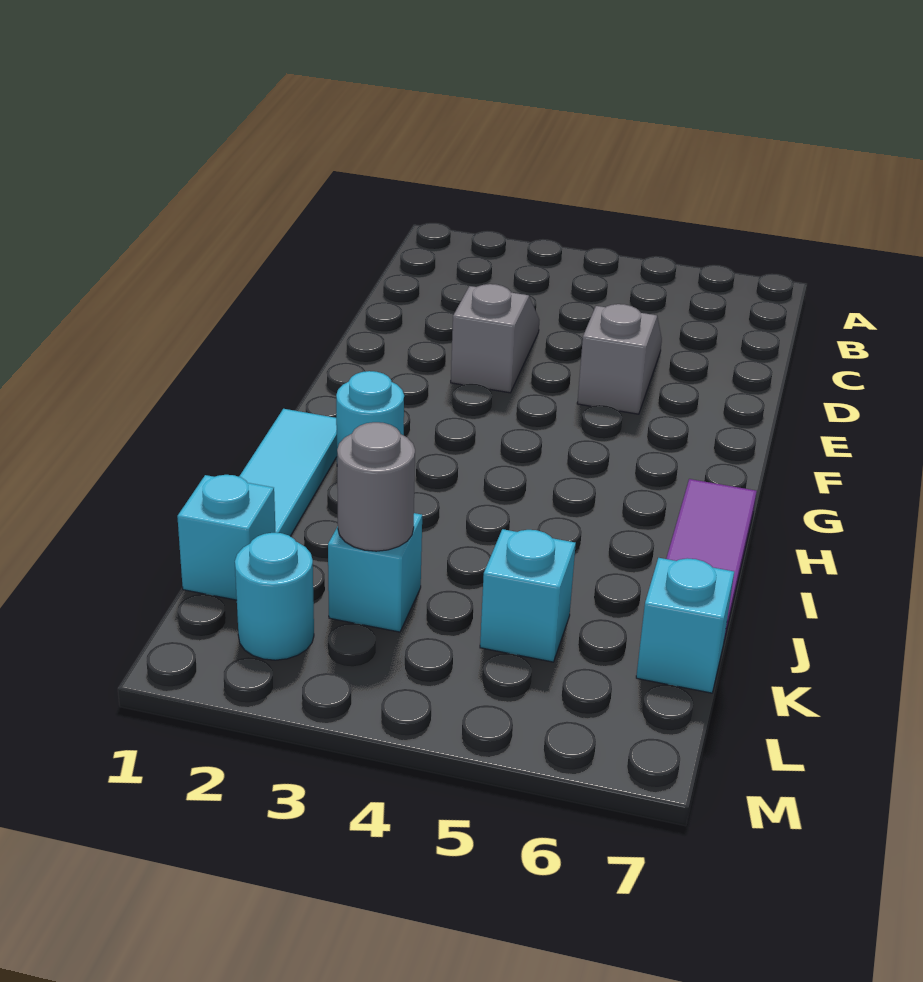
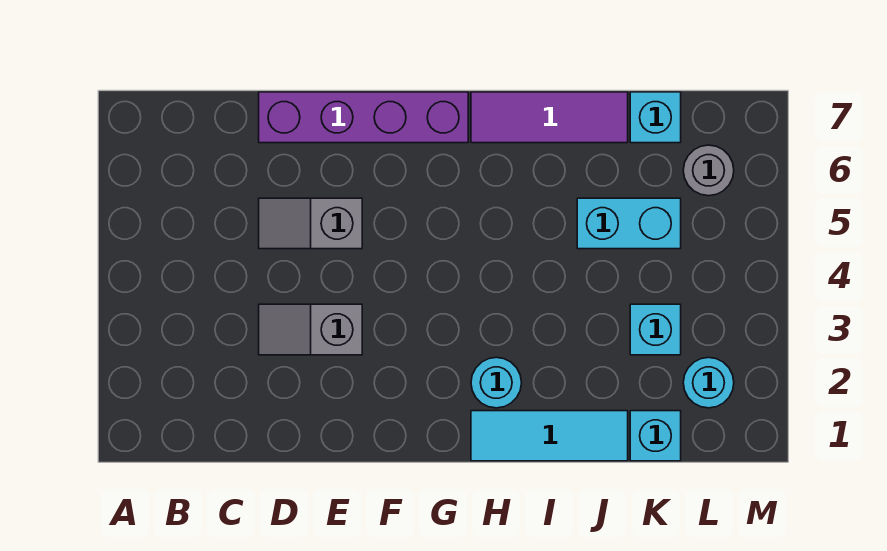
none -> purple 1x4 brick [259,92,468,143]
grey 1x1 round brick [337,422,415,551] -> grey 1x1 round brick moved to [683,145,734,196]
cyan 1x1 brick [480,529,576,662] -> cyan 1x2 brick [577,198,681,249]

